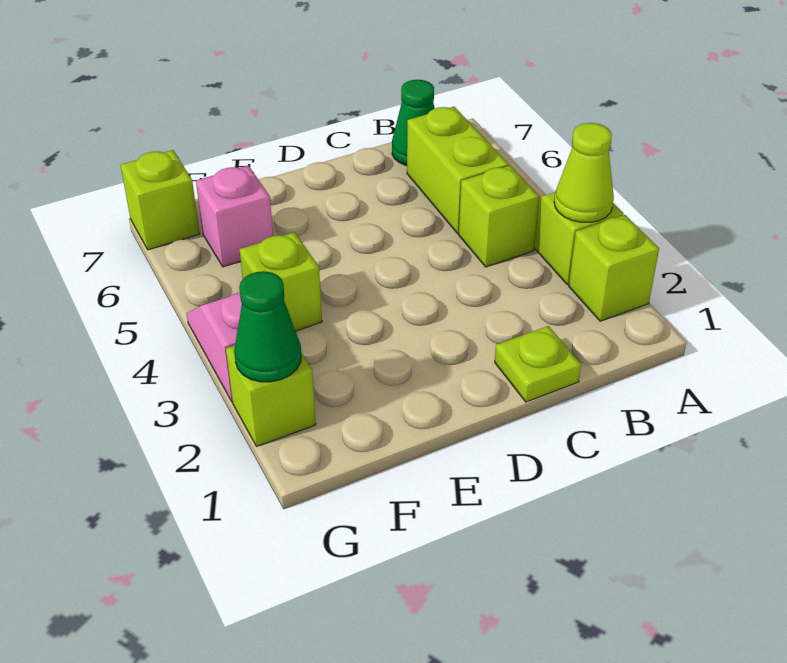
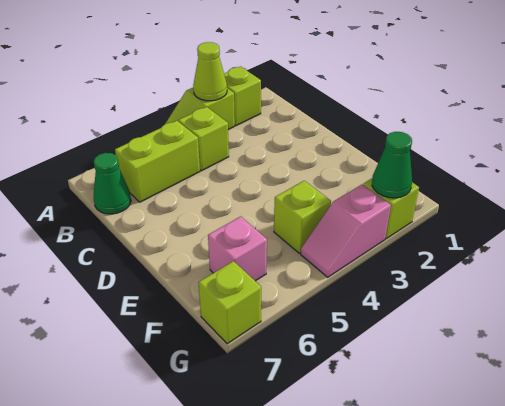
lime 1x1 plate [495,326,581,402] -> none

